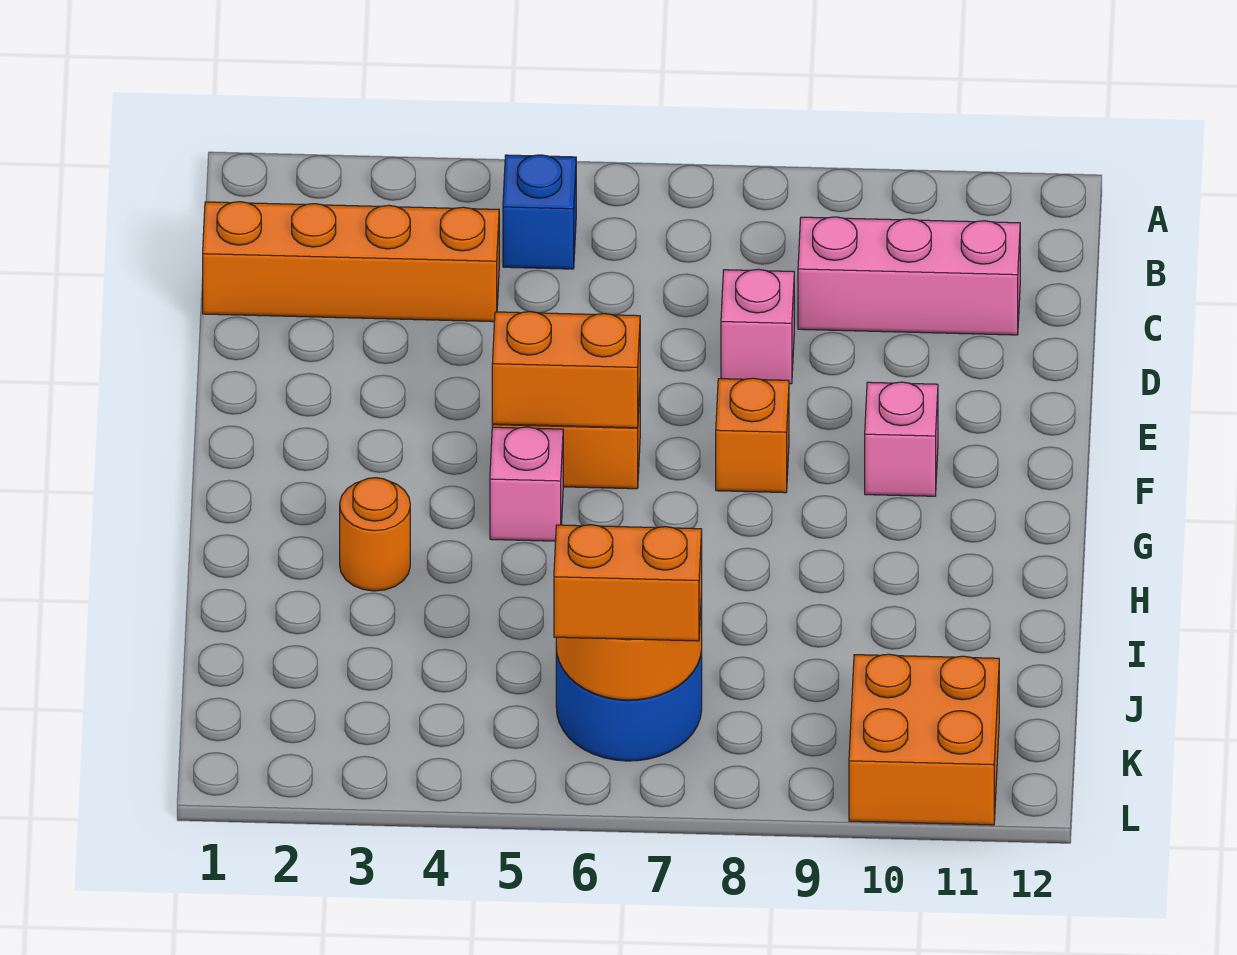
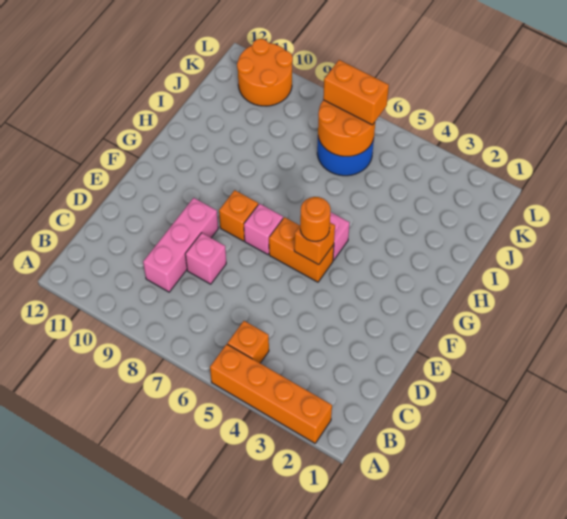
blue 1x1 brick [503,155,576,269] -> orange 1x1 brick [227,321,269,363]
orange 1x4 brick [203,202,499,322] -> orange 1x4 brick moved to [210,344,332,443]
pink 1x3 brick [798,217,1020,335] -> pink 1x3 brick turned to [143,198,218,292]
orange 1x2 brick [492,312,640,428] -> orange 1x1 brick [294,223,335,265]
pink 1x1 brick [865,382,938,496] -> pink 1x1 brick moved to [244,204,283,255]
orange 1x1 round brick [340,478,410,591] -> orange 1x1 round brick moved to [300,197,331,241]
orange 2x2 brick [849,654,999,825] -> orange 2x2 round brick [237,39,293,106]

